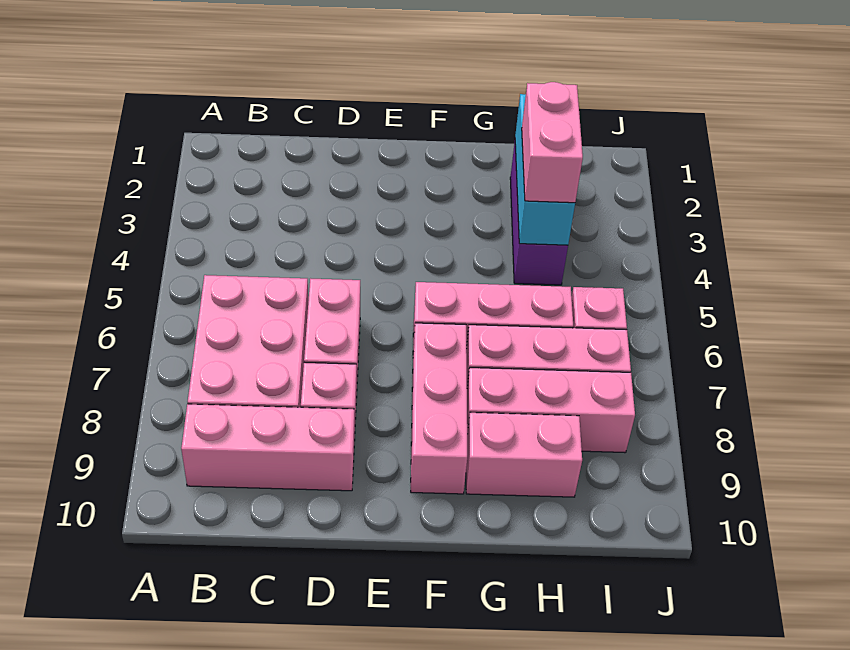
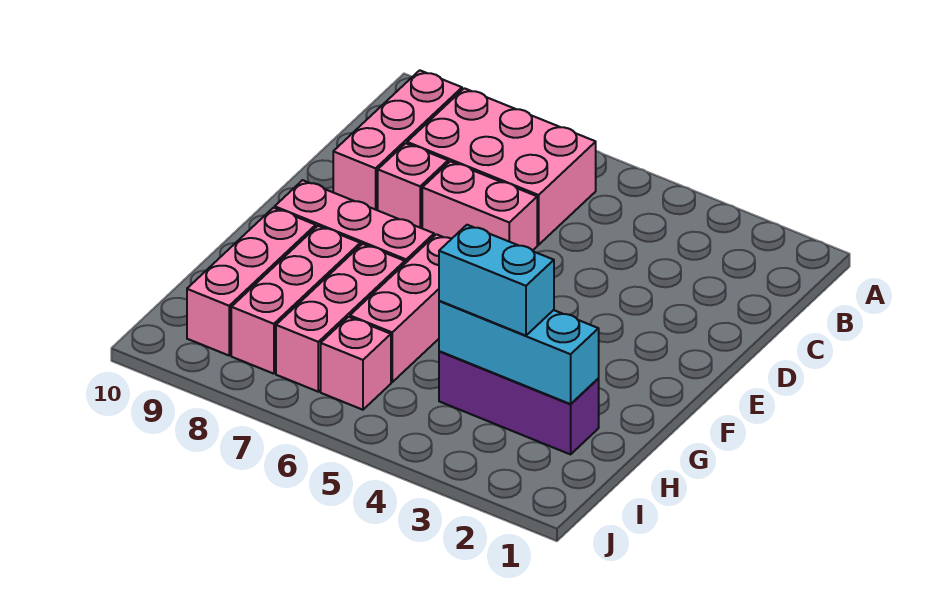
pink 1x2 brick [466,412,582,497] -> pink 1x3 brick [187,208,316,355]
pink 1x2 brick [522,82,583,203] -> cyan 1x2 brick [439,225,554,336]

